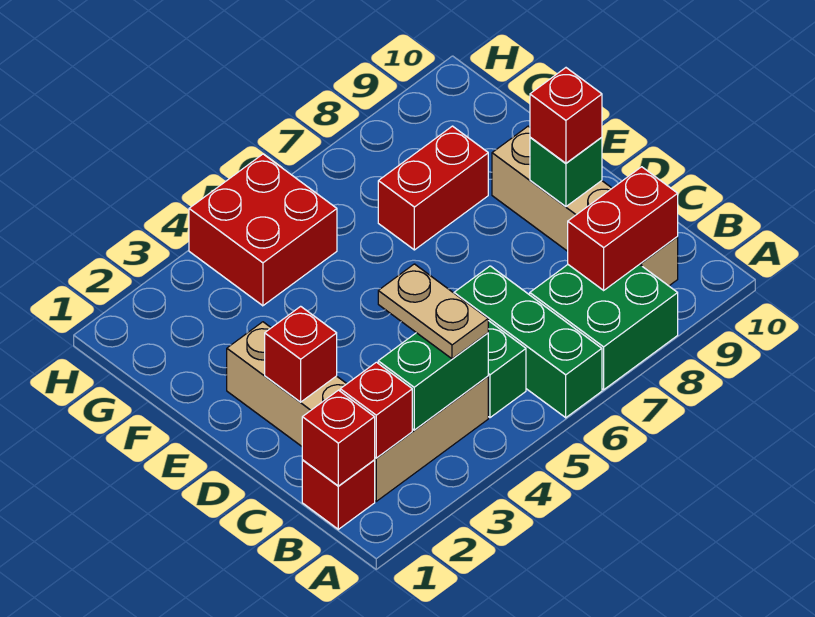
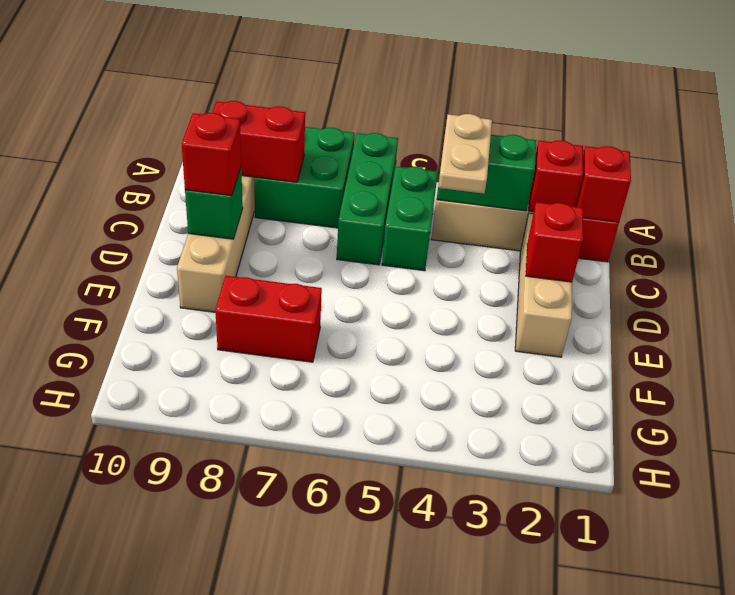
red 2x2 brick [189,154,337,306] -> none

